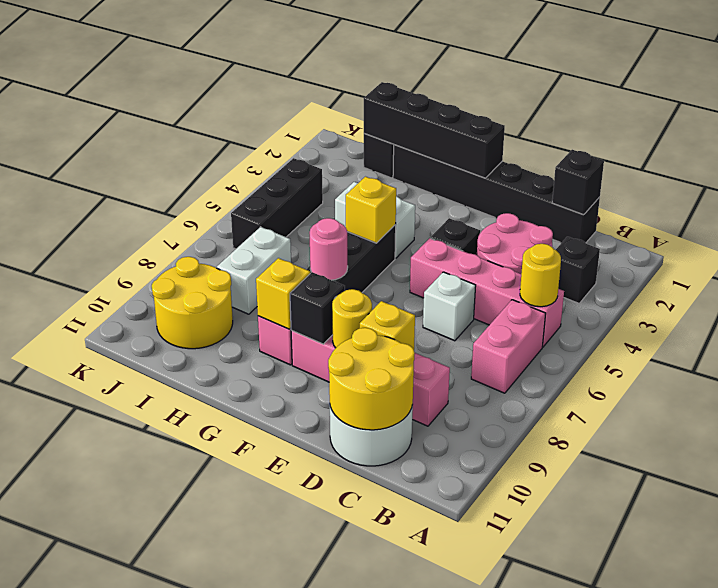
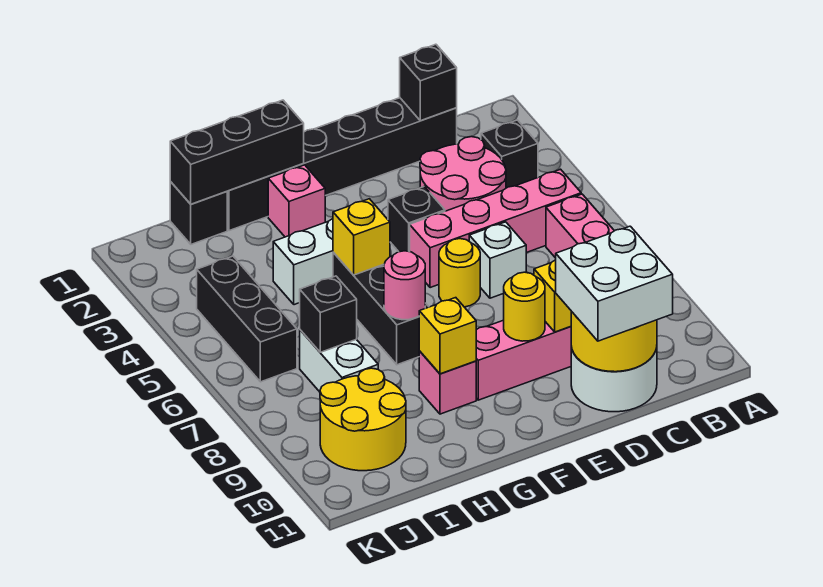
yellow 1x1 round brick [520,244,561,307] -> yellow 1x1 round brick moved to [439,239,480,307]
none -> white 2x2 brick [556,226,673,341]
black 1x4 brick [364,82,505,178] -> black 1x3 brick [170,100,304,204]
black 1x1 brick [290,272,345,344] -> black 1x1 brick moved to [300,276,357,352]
none -> pink 1x1 brick [268,165,325,237]

